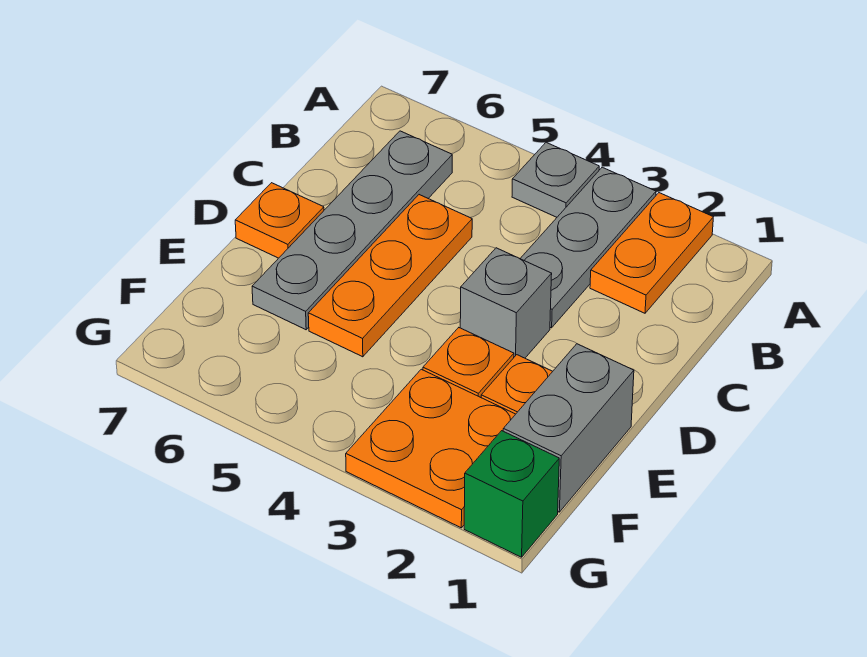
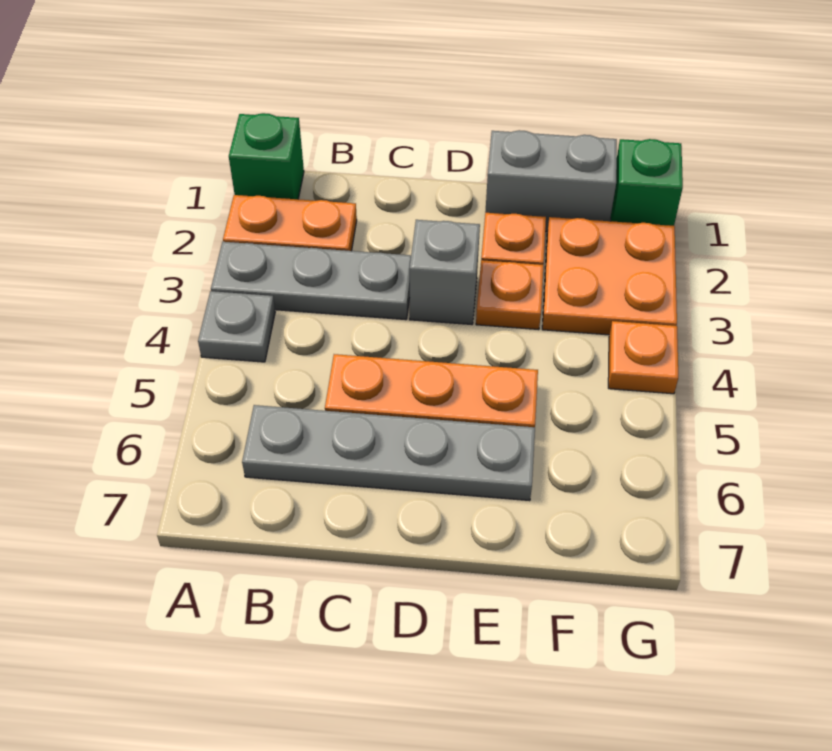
none -> green 1x1 brick [229,113,304,199]
orange 1x1 plate [235,183,324,258] -> orange 1x1 plate moved to [608,321,678,394]

